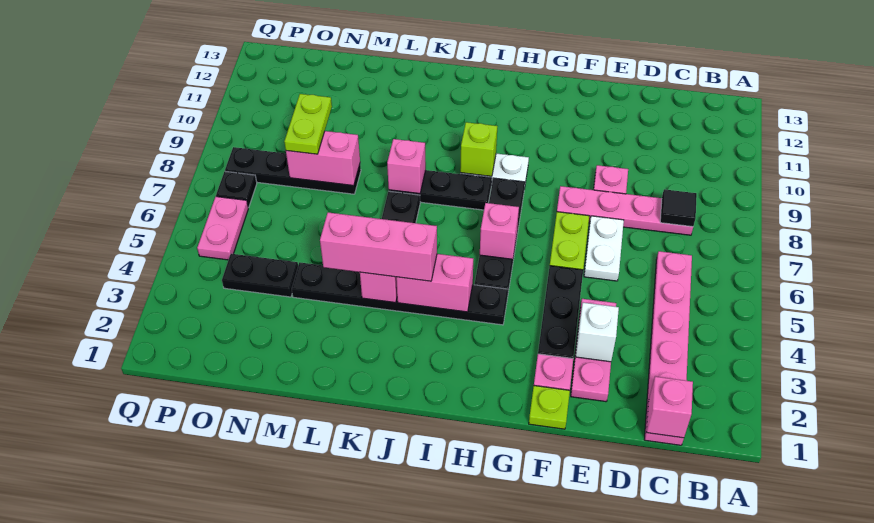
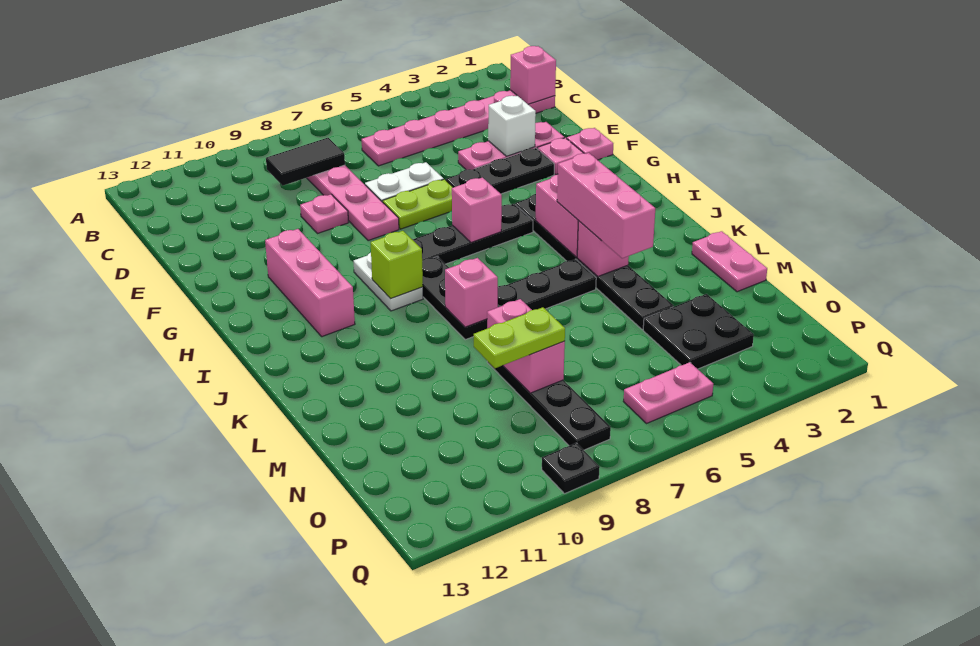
black 1x1 tile [660,189,697,227] -> black 1x2 tile [266,138,345,186]
lime 1x1 plate [529,386,570,429] -> pink 1x1 plate [567,128,613,160]
none -> pink 1x3 brick [265,229,355,337]
none -> pink 1x2 plate [692,231,767,292]
black 1x2 plate [222,254,298,297] -> black 2x2 plate [643,294,754,369]
black 1x1 plate [216,172,257,208] -> black 1x1 plate moved to [542,443,600,494]

